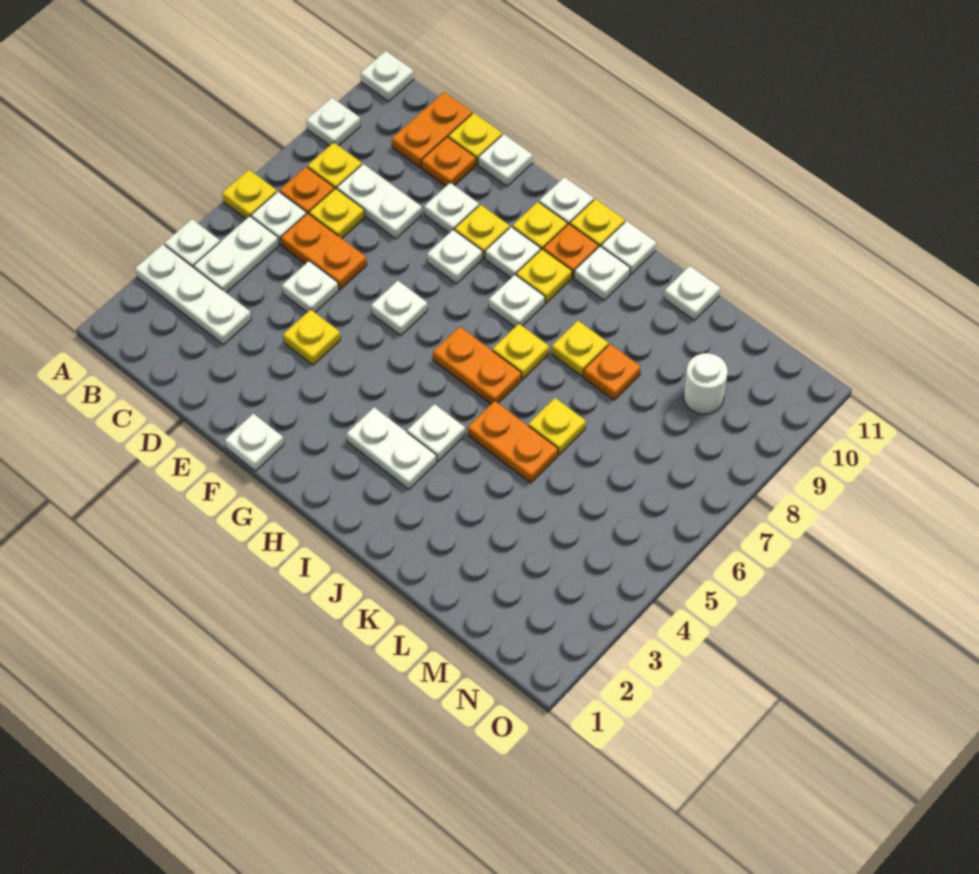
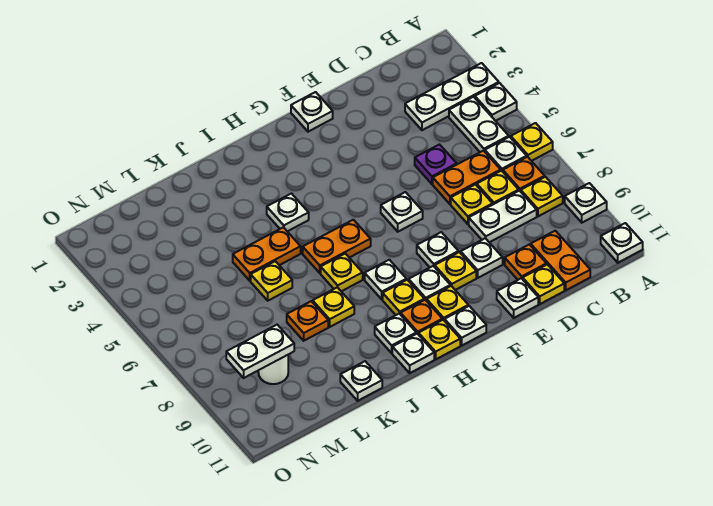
white 1x1 plate [282,261,339,312] -> purple 1x1 plate [415,145,457,184]
yellow 1x1 plate [283,309,340,365] -> yellow 1x1 plate moved to [451,184,493,224]
white 1x2 plate [347,407,436,489] -> white 1x2 plate moved to [226,325,294,378]

